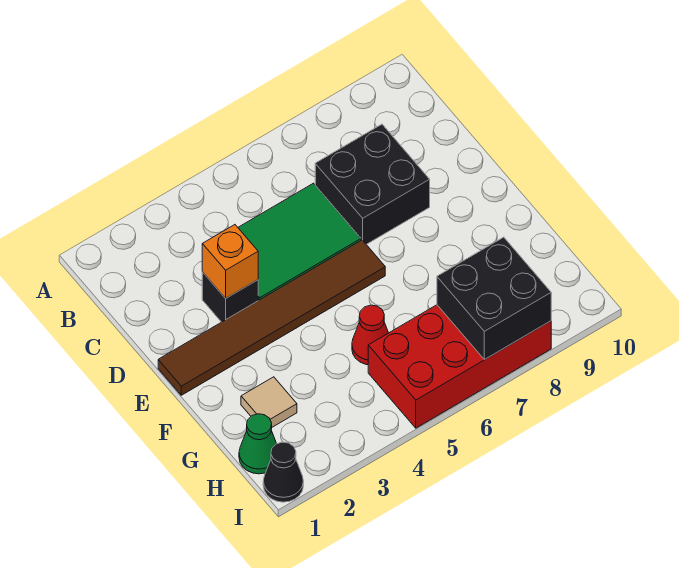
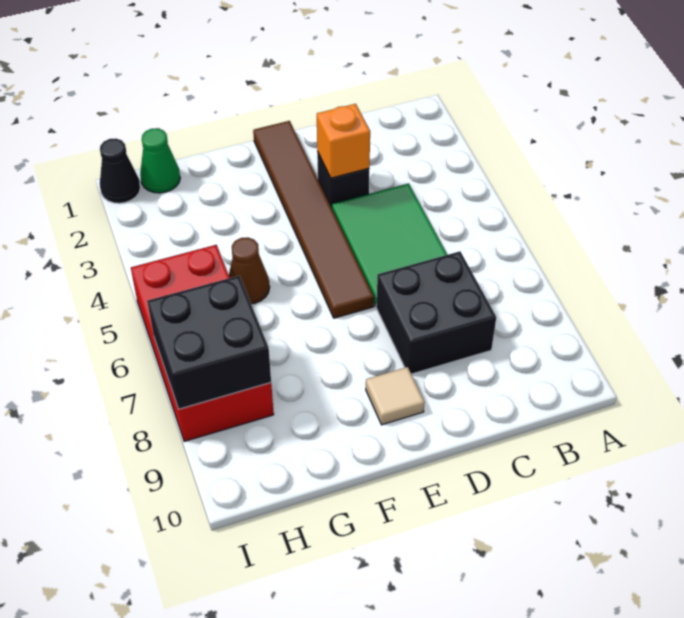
tan 1x1 tile [241,377,297,427] -> tan 1x1 tile moved to [366,367,425,425]
red 1x1 cone [352,305,388,365] -> brown 1x1 cone [229,237,270,304]

